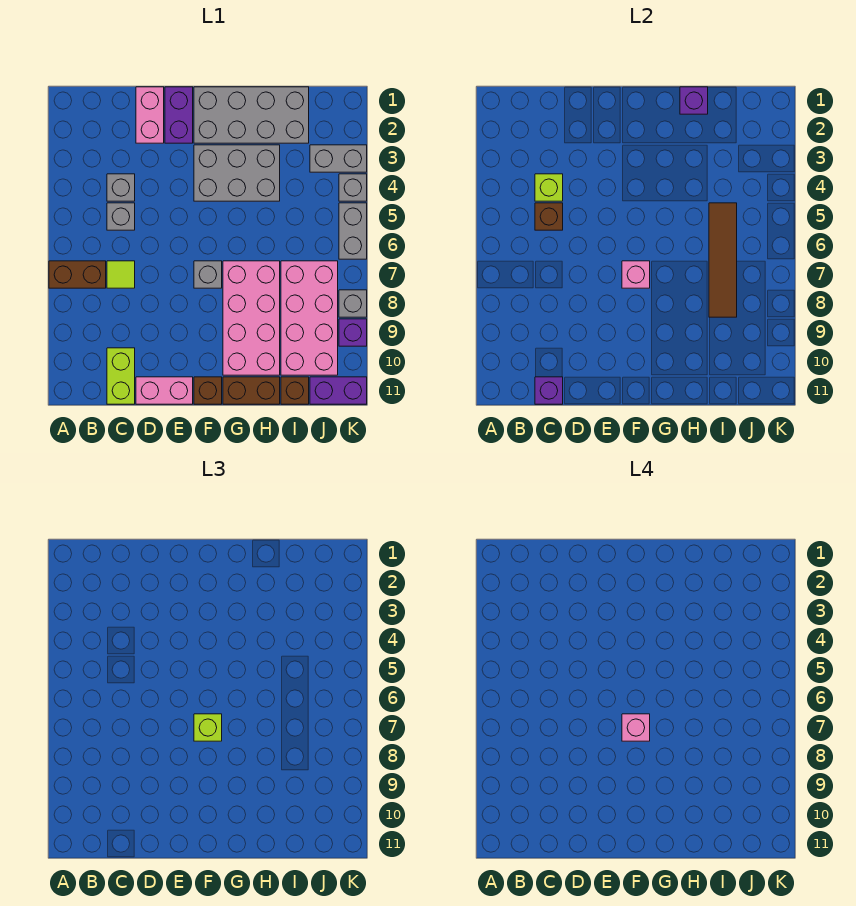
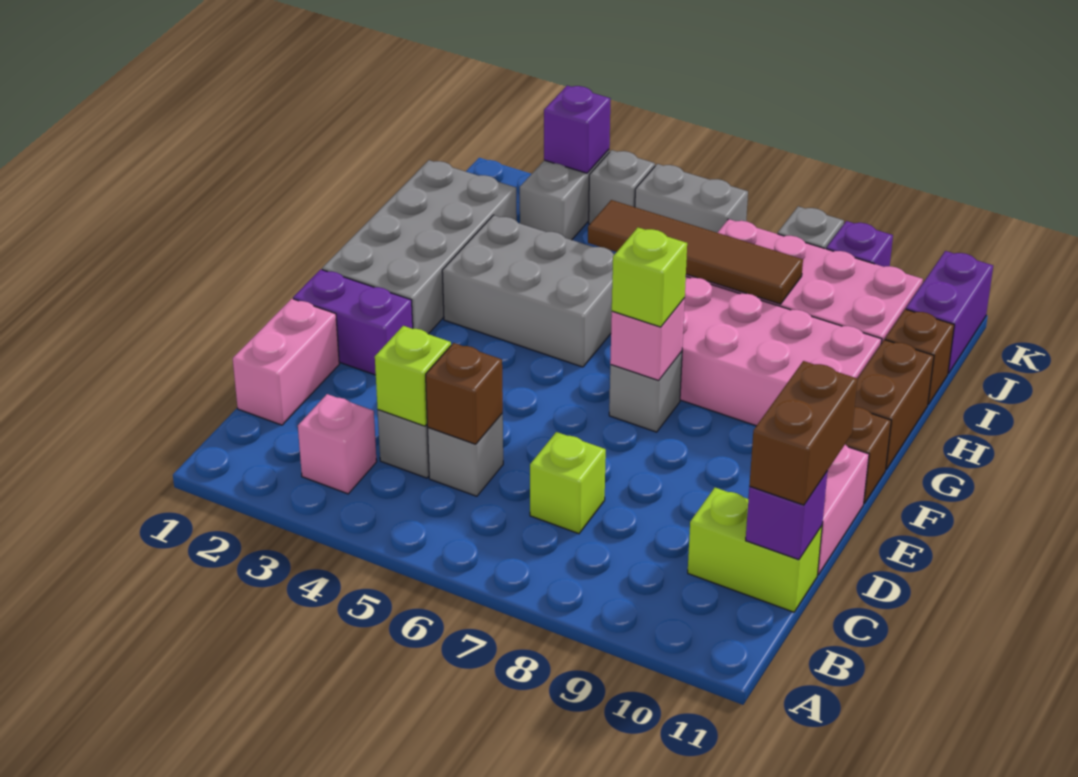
brown 1x2 brick [49,261,106,288] -> brown 1x2 brick moved to [749,361,858,505]
lime 1x1 tile [107,261,135,288] -> lime 1x1 brick [530,432,606,534]
pink 1x2 brick [136,87,164,143] -> pink 1x2 brick turned to [233,299,339,425]
grey 2x3 brick [194,145,280,201] -> grey 2x3 brick turned to [442,215,615,367]
pink 1x1 brick [622,714,650,741] -> pink 1x1 brick moved to [298,394,377,494]
purple 1x1 brick [680,87,708,114] -> purple 1x1 brick moved to [544,86,610,173]

